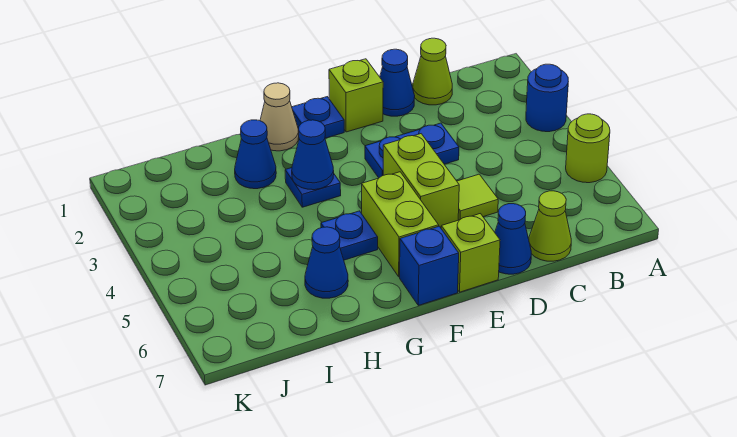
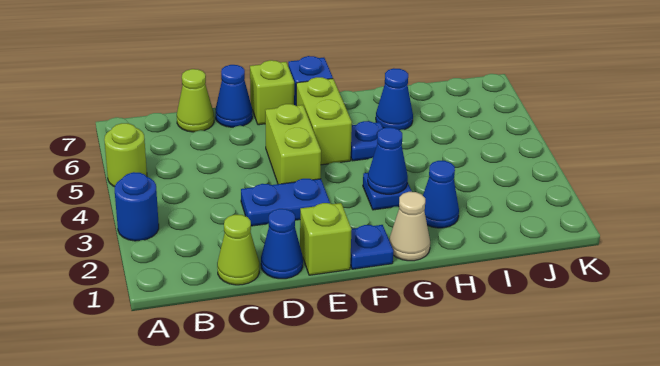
lime 1x1 tile [457,174,498,220] -> none

